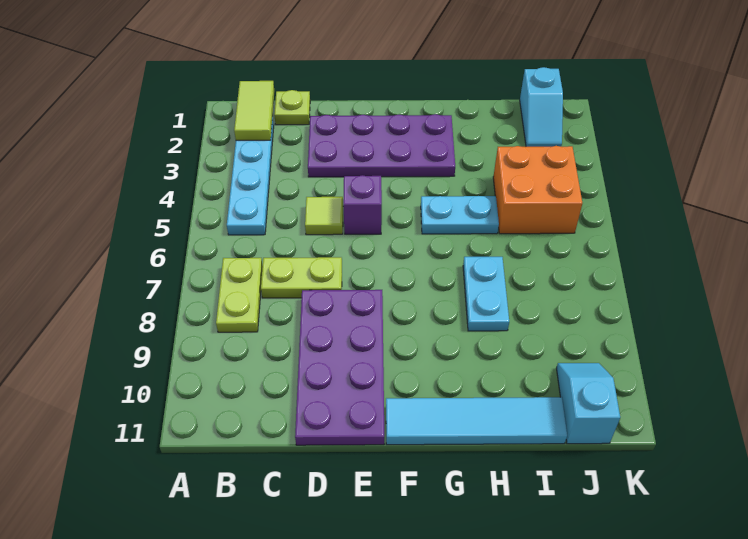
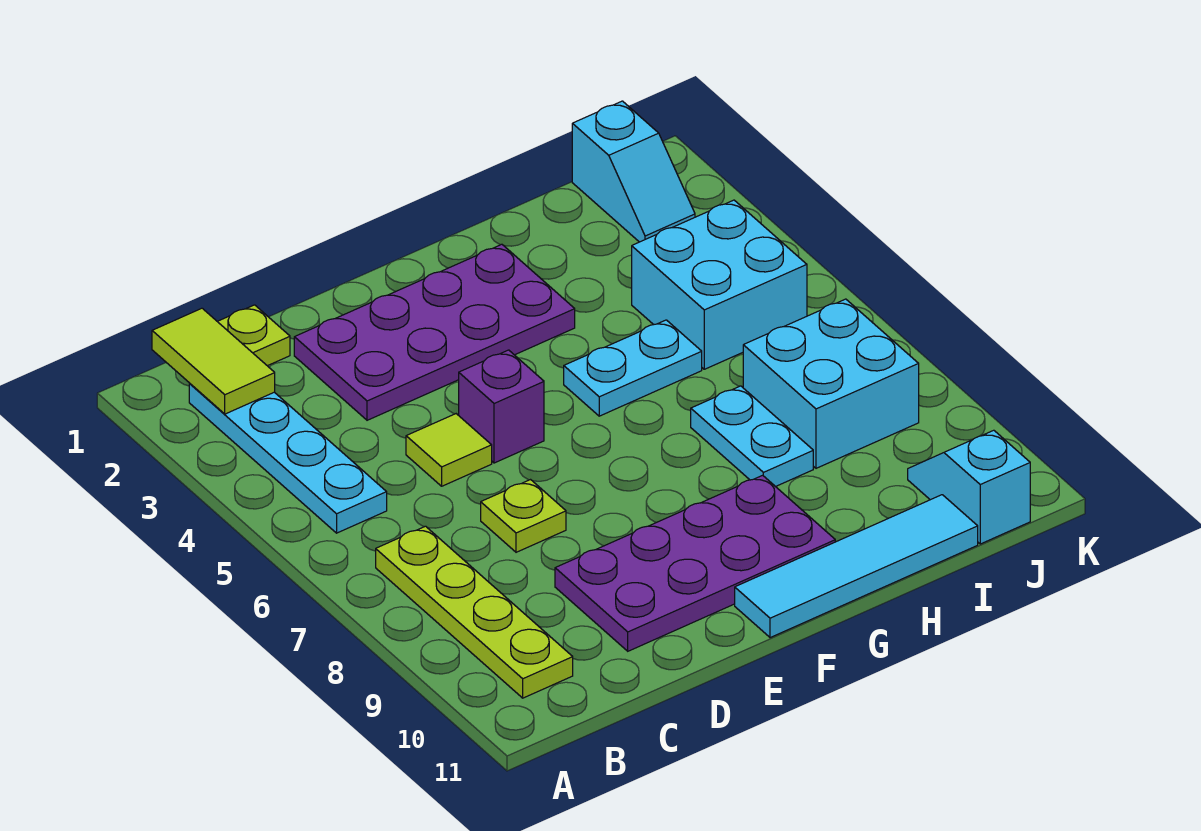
lime 1x2 plate [216,258,263,332] -> lime 1x4 plate [376,526,573,698]
lime 1x2 plate [261,257,342,298] -> lime 1x1 plate [481,480,566,552]
purple 2x4 plate [295,290,384,445] -> purple 2x4 plate turned to [555,475,835,651]
orange 2x2 brick [493,146,582,234] -> cyan 2x2 brick [632,200,807,369]
none -> cyan 2x2 brick [743,299,919,468]

